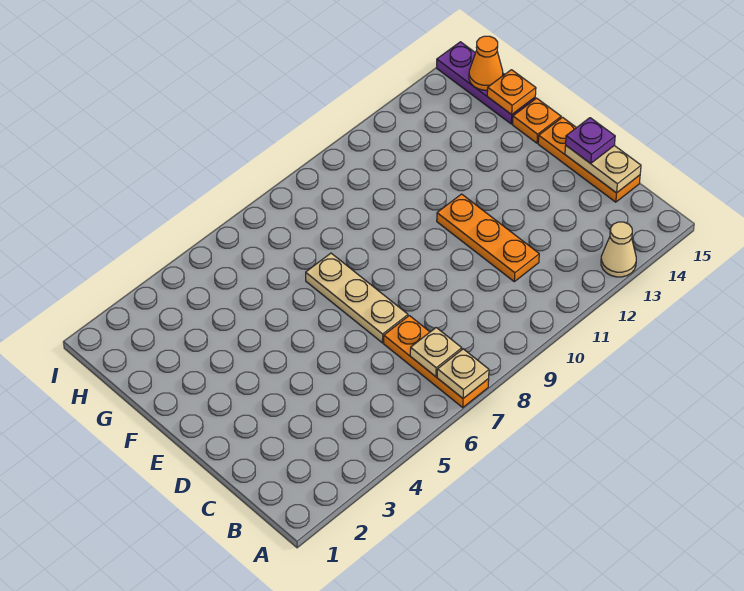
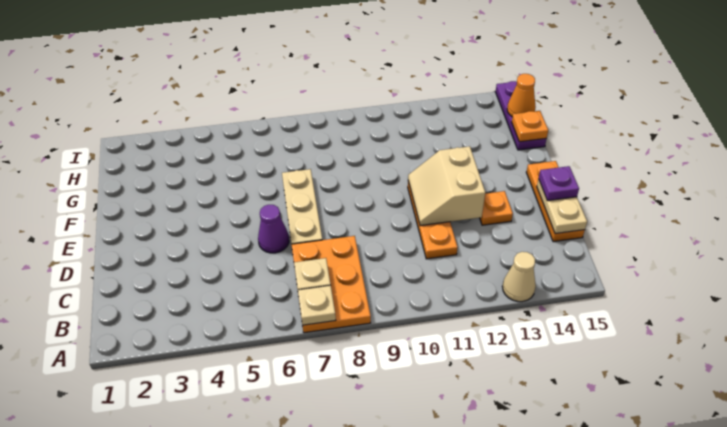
orange 1x3 plate [384,316,489,407] -> orange 2x3 plate [292,236,371,333]
none -> purple 1x1 cone [258,205,289,253]
none -> tan 2x2 slope [408,146,485,226]
orange 1x1 plate [512,98,561,143] -> orange 1x1 plate moved to [480,191,513,225]

